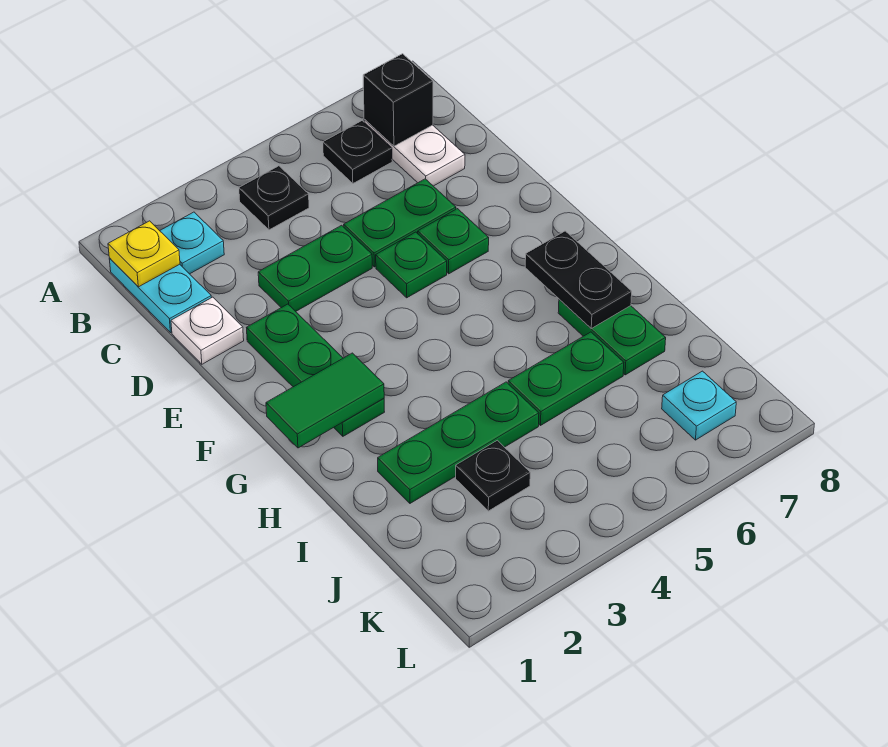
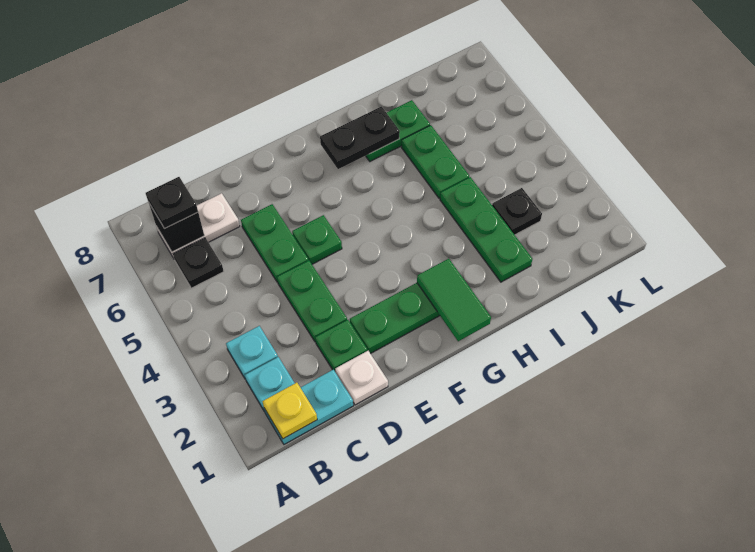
black 1x1 plate [239,166,309,230] -> black 1x1 plate moved to [146,177,198,229]
green 1x1 plate [418,209,489,274] -> green 1x1 plate moved to [315,320,367,371]
cyan 1x1 plate [662,371,736,440] -> cyan 1x1 plate moved to [226,326,278,379]

